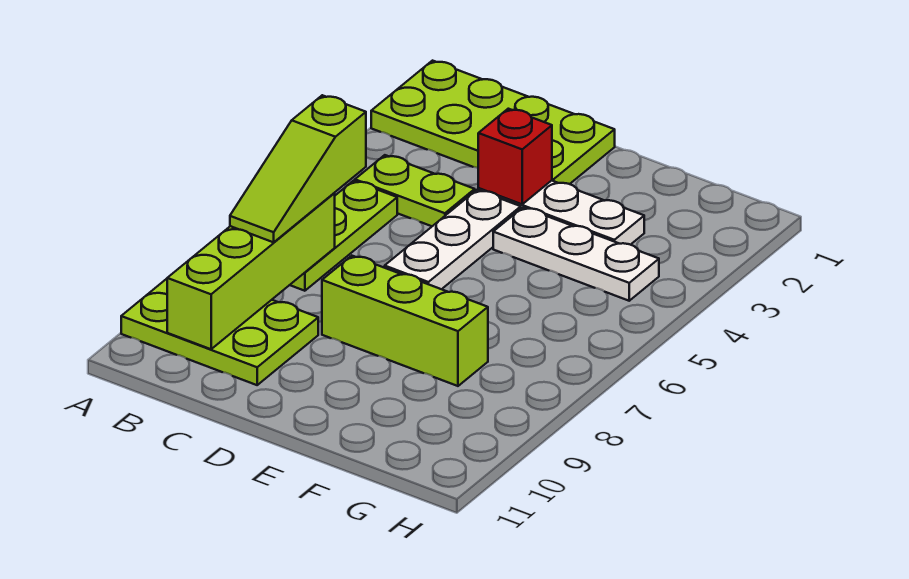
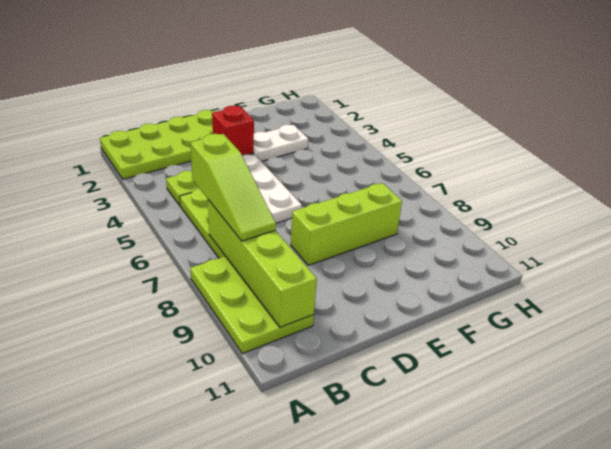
lime 2x3 plate [121,279,318,385] -> lime 2x3 plate turned to [190,256,314,353]
white 1x3 plate [493,207,659,301] -> none

